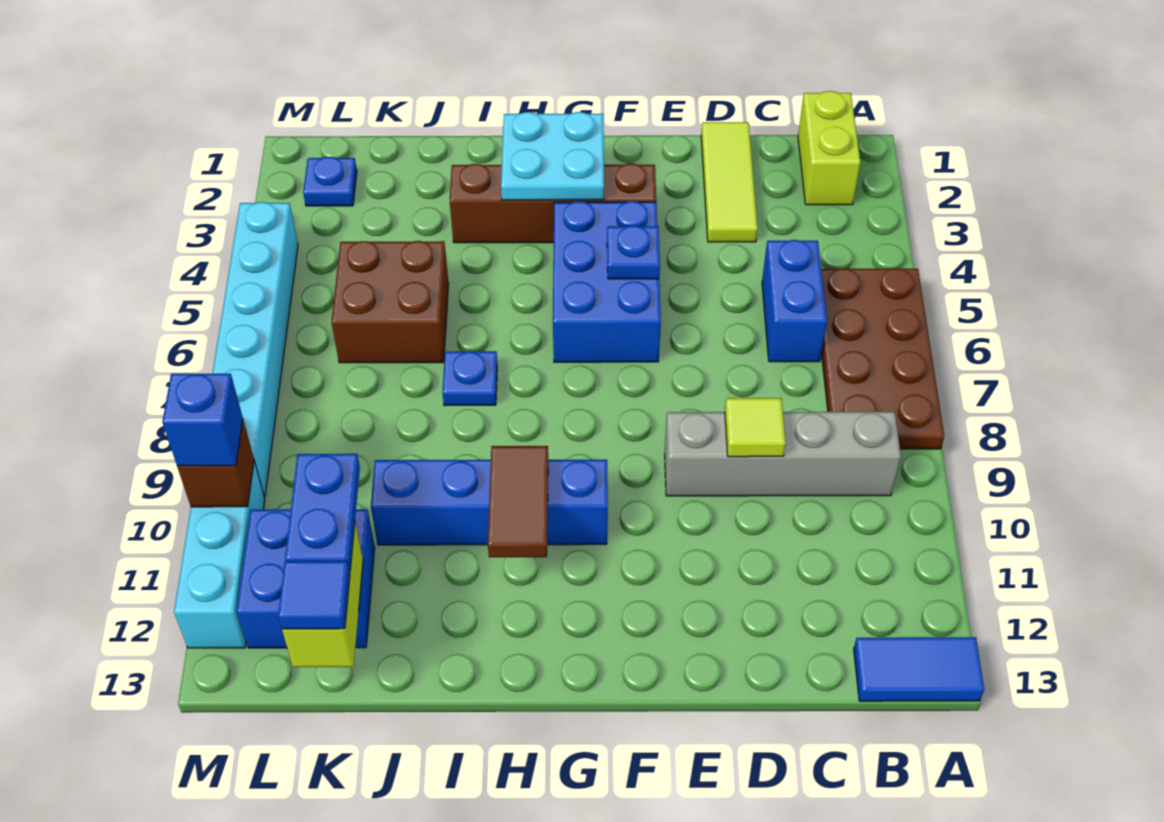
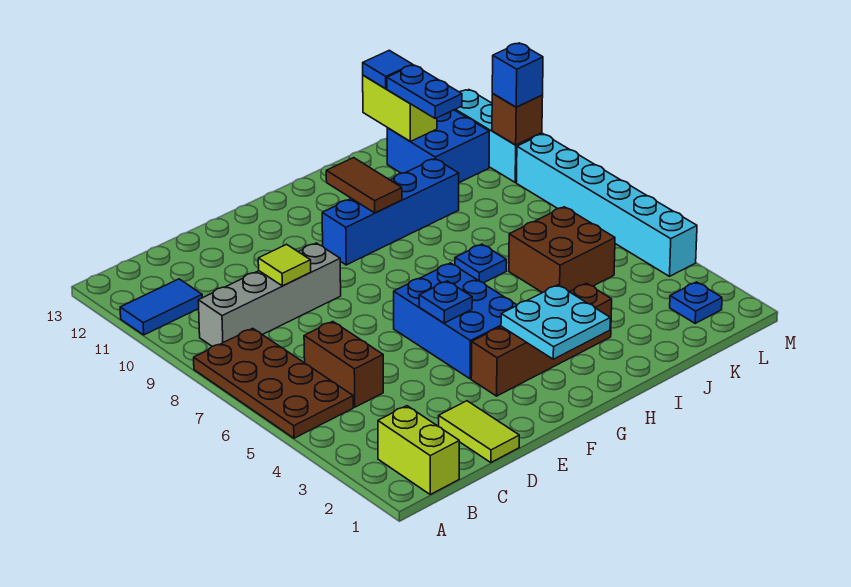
blue 1x2 tile [854,637,984,701] -> blue 1x2 tile moved to [120,279,202,335]
blue 1x2 brick [762,240,827,362] -> brown 1x2 brick [304,321,383,407]
lime 1x3 tile [701,122,758,242] -> lime 1x2 tile [439,401,519,462]

